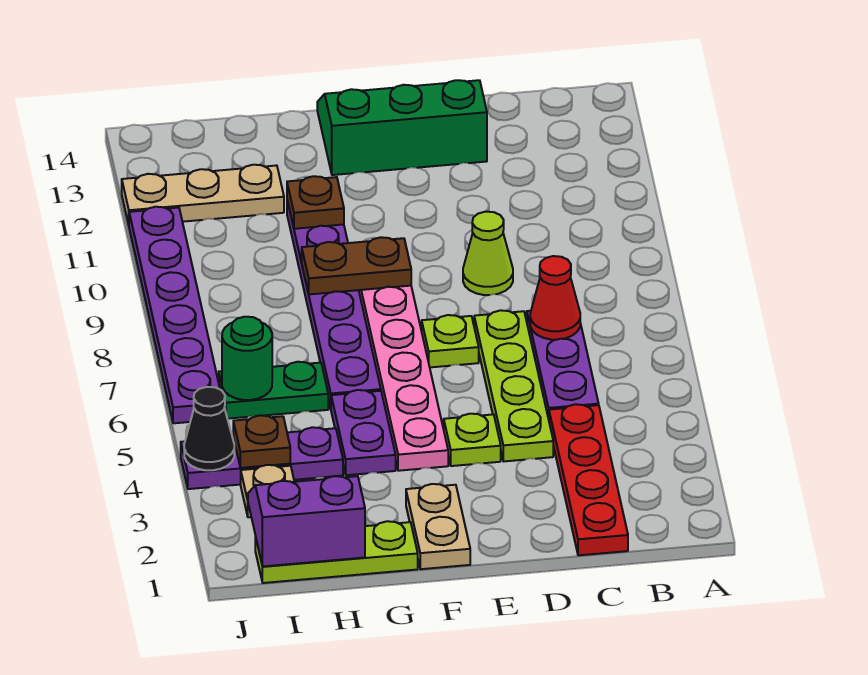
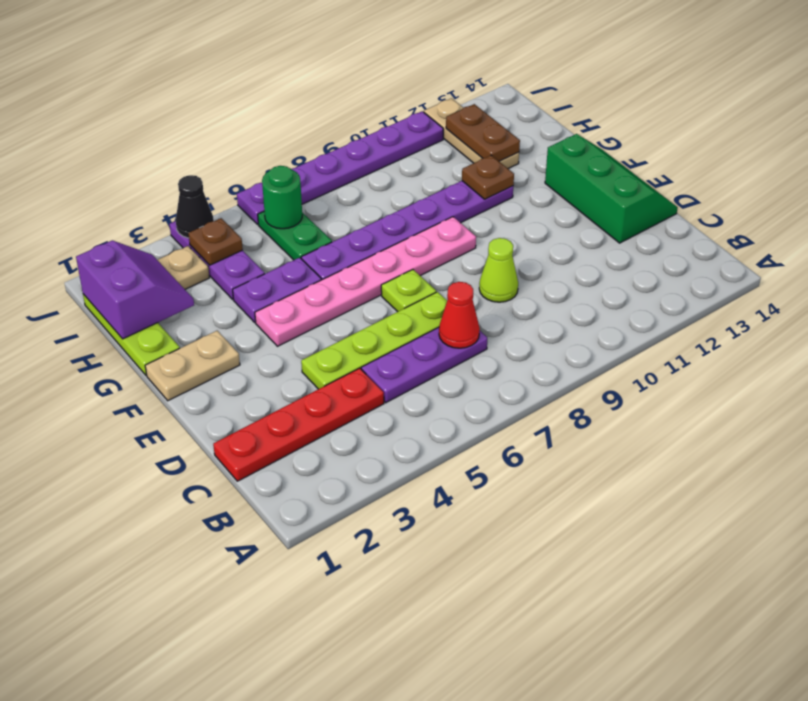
lime 1x1 plate [444,414,501,466] -> none
brown 1x2 plate [302,237,411,294] -> brown 1x2 plate moved to [446,104,520,161]

